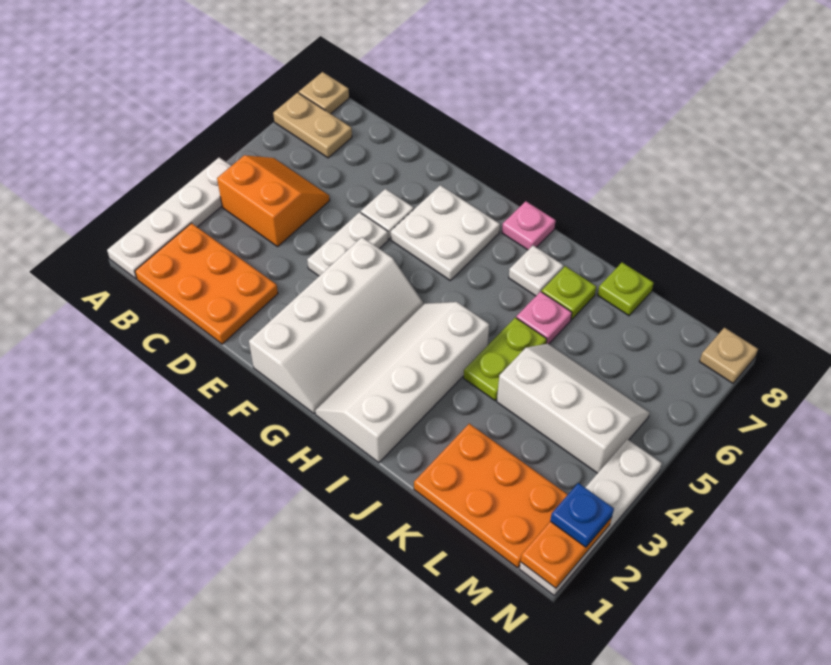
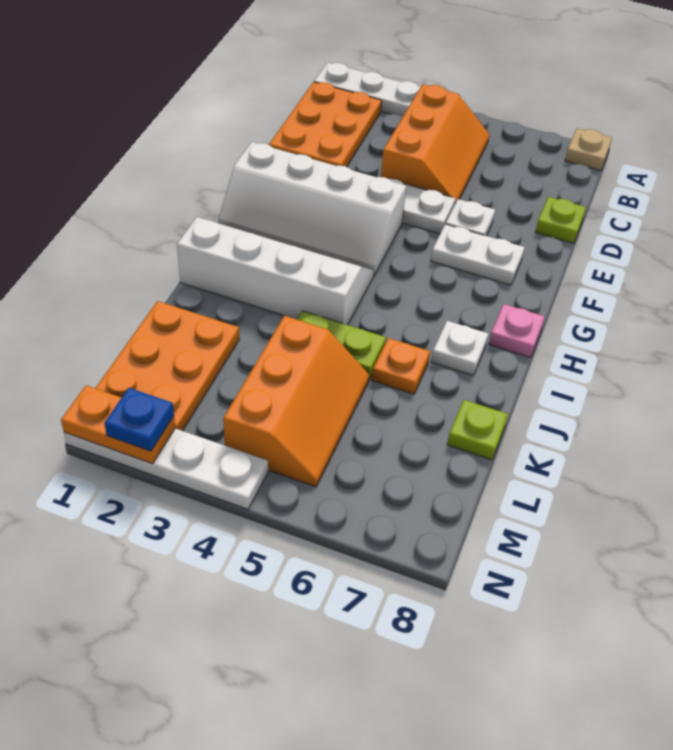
tan 1x2 plate [273,93,352,158] -> none
orange 2x2 slope [217,155,330,247] -> orange 2x3 slope [381,84,489,203]
white 2x2 plate [391,185,500,280] -> white 1x2 plate [431,224,525,285]
pink 1x1 plate [516,292,572,344] -> orange 1x1 plate [372,338,430,394]
lime 1x1 plate [542,266,596,320] -> lime 1x1 plate moved to [535,197,586,243]
white 2x3 slope [497,344,650,473] -> orange 2x3 slope [223,316,369,487]
tan 1x1 plate [700,328,758,383] -> none

